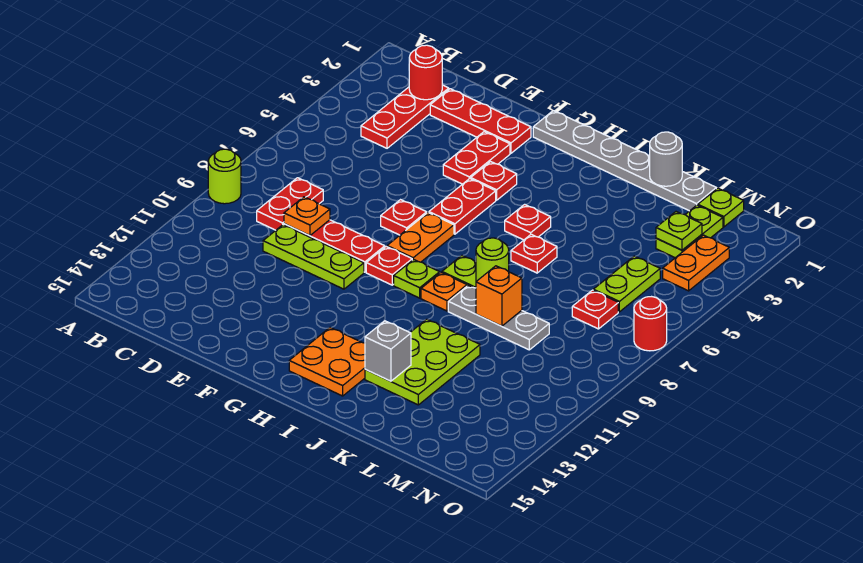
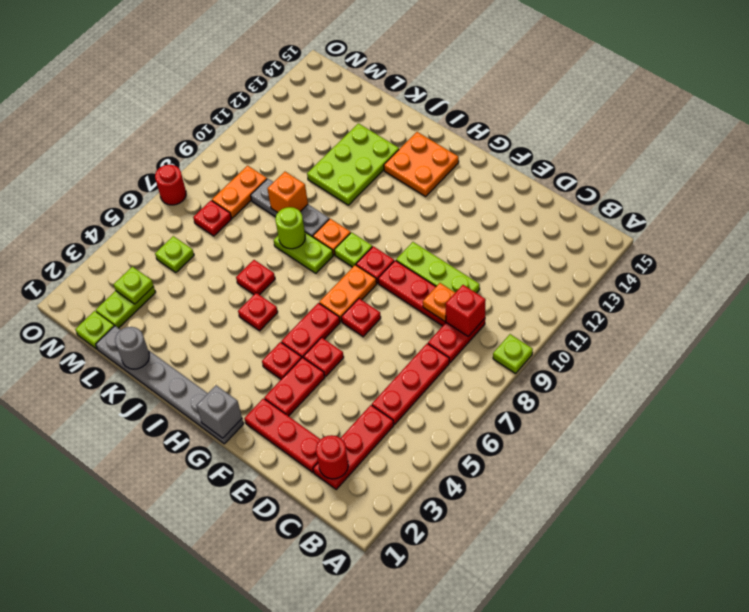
lime 1x1 round brick [208,149,241,204] -> lime 1x1 plate [493,334,533,374]
none -> red 1x3 plate [372,344,449,425]
none -> red 1x1 brick [446,285,486,336]
none -> red 1x1 plate [304,337,344,377]
grey 1x1 brick [365,321,411,381] -> grey 1x1 brick moved to [196,385,242,438]
lime 1x2 plate [593,256,660,312] -> lime 1x1 plate [155,236,194,273]
orange 1x2 plate [663,235,729,291] -> orange 1x2 plate moved to [212,166,267,218]

